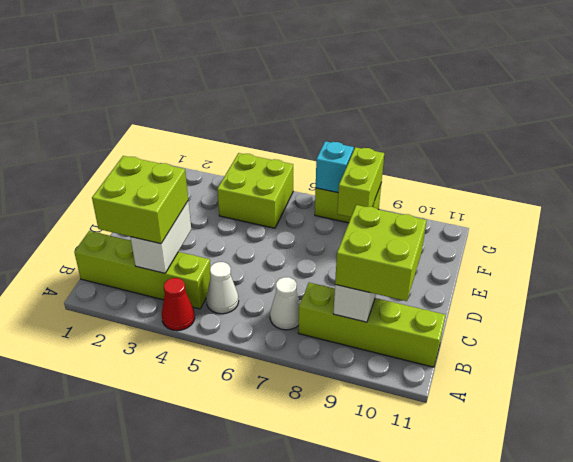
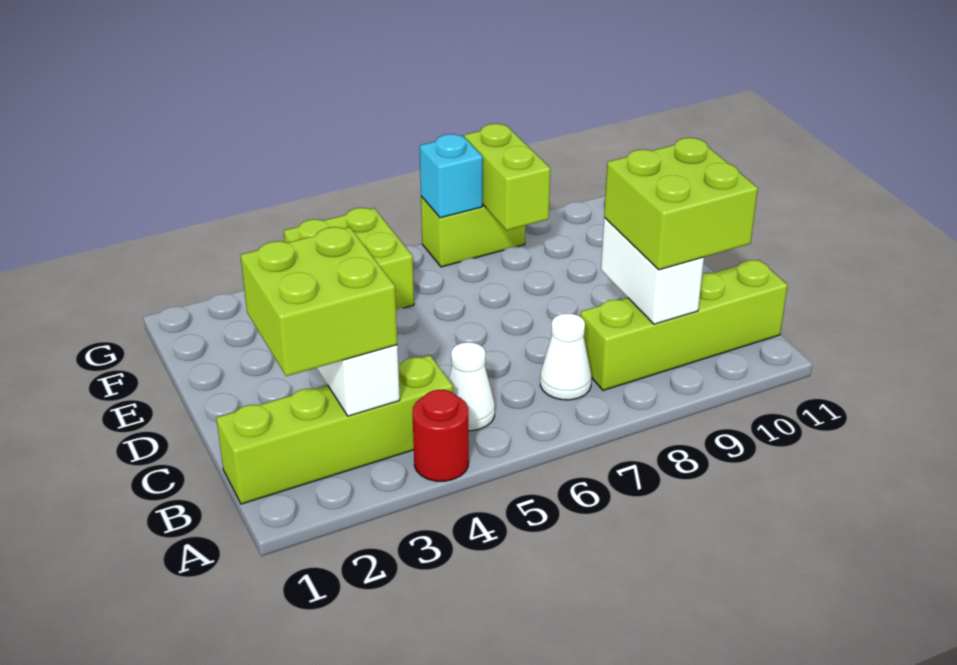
red 1x1 cone [162,278,195,331] -> red 1x1 round brick [413,390,469,481]

